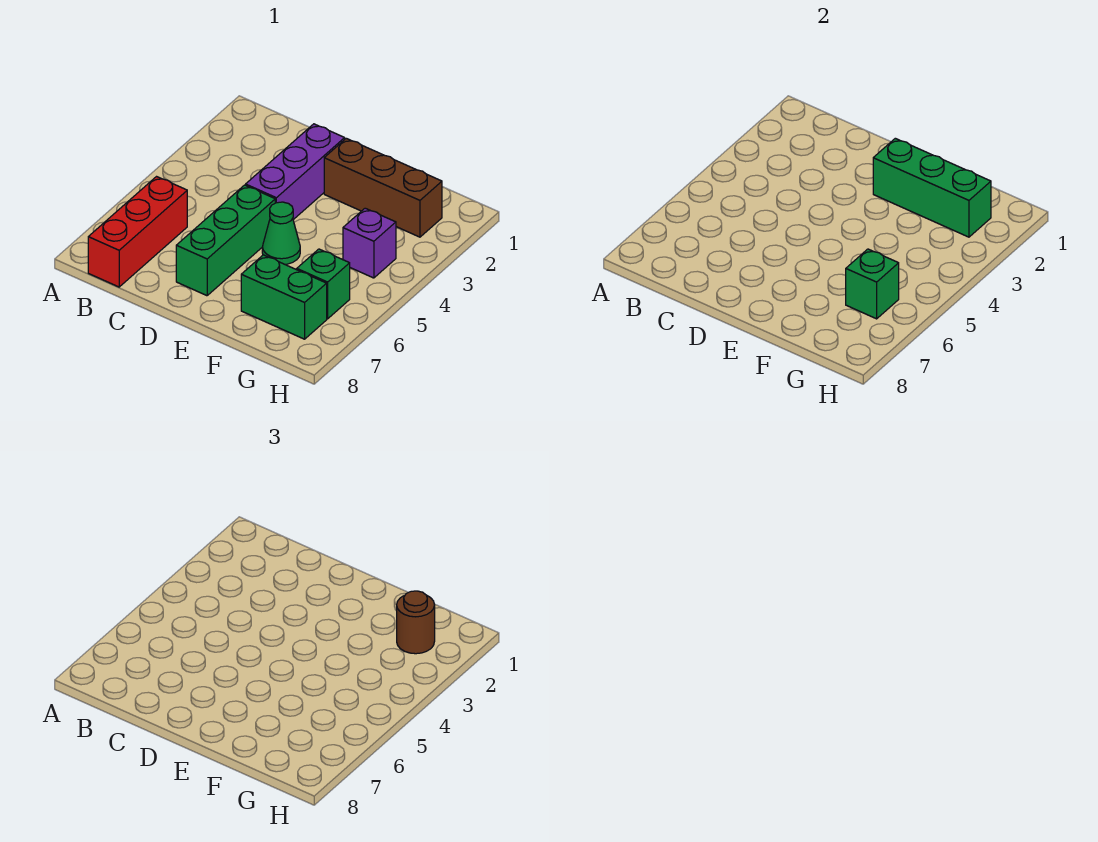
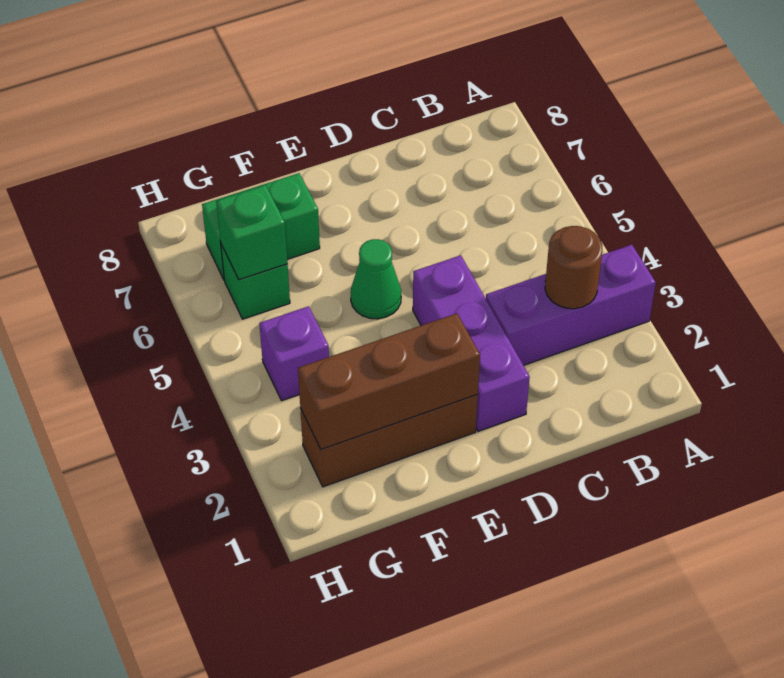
none -> purple 1x3 brick [486,245,656,365]
red 1x3 brick [88,177,187,287] -> none
green 1x3 brick [176,185,275,296] -> none
green 1x3 brick [873,138,991,237] -> brown 1x3 brick [298,313,480,450]
brown 1x1 round brick [397,591,435,654] -> brown 1x1 round brick moved to [545,226,602,309]

